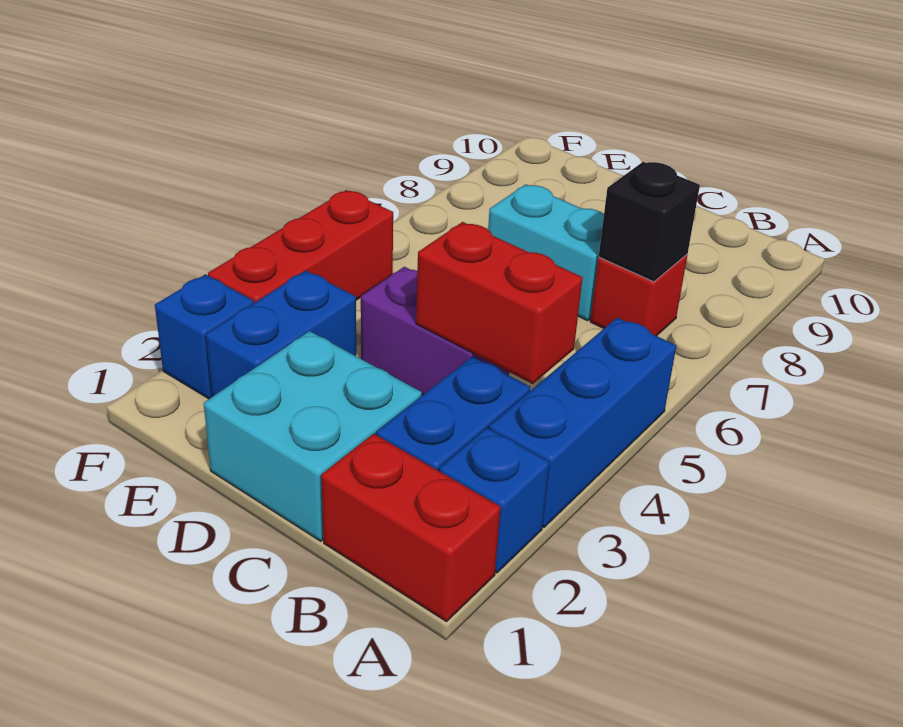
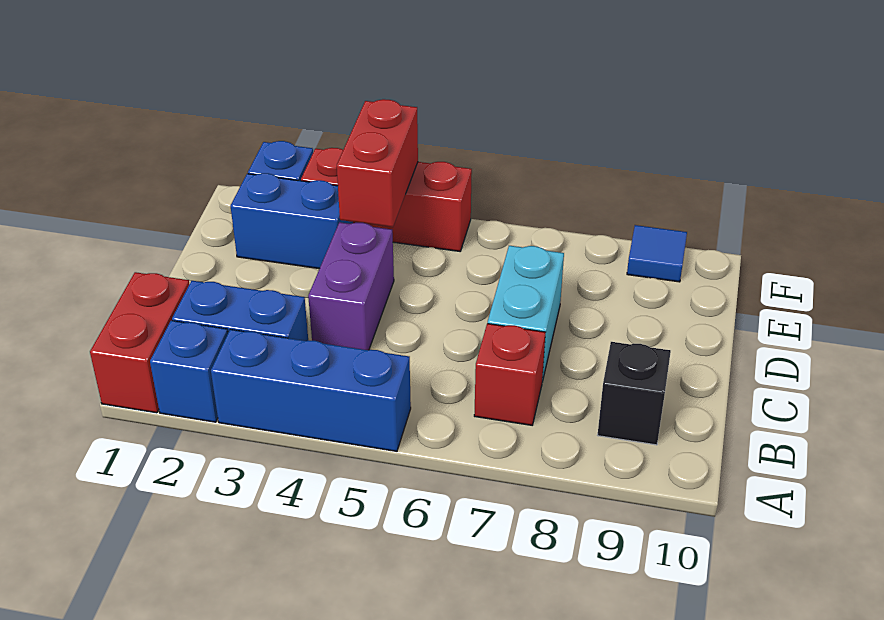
red 1x2 brick [416,222,583,384] -> red 1x2 brick moved to [337,99,418,227]
black 1x1 brick [599,162,700,282] -> black 1x1 brick moved to [598,342,671,445]
cyan 2x2 brick [204,331,422,541] -> none
none -> blue 1x1 tile [627,225,687,282]

